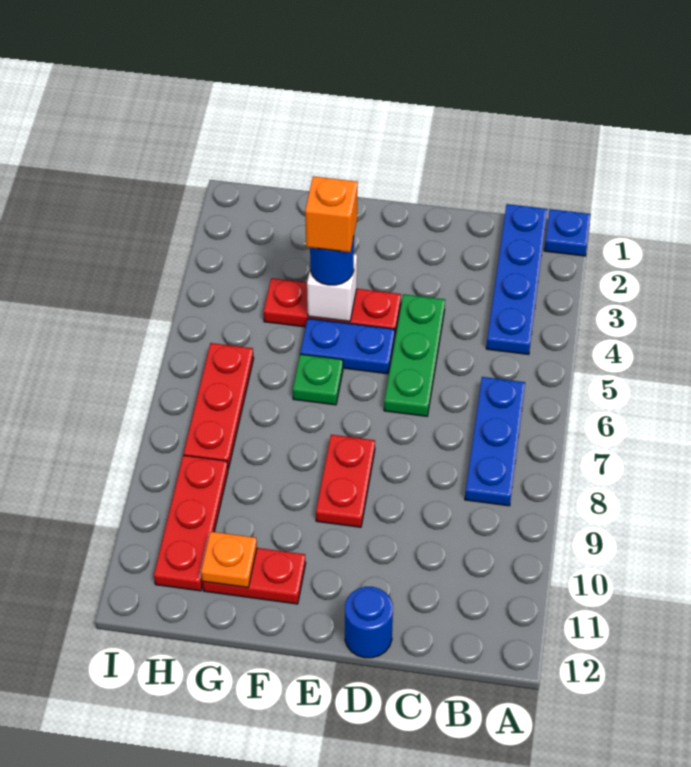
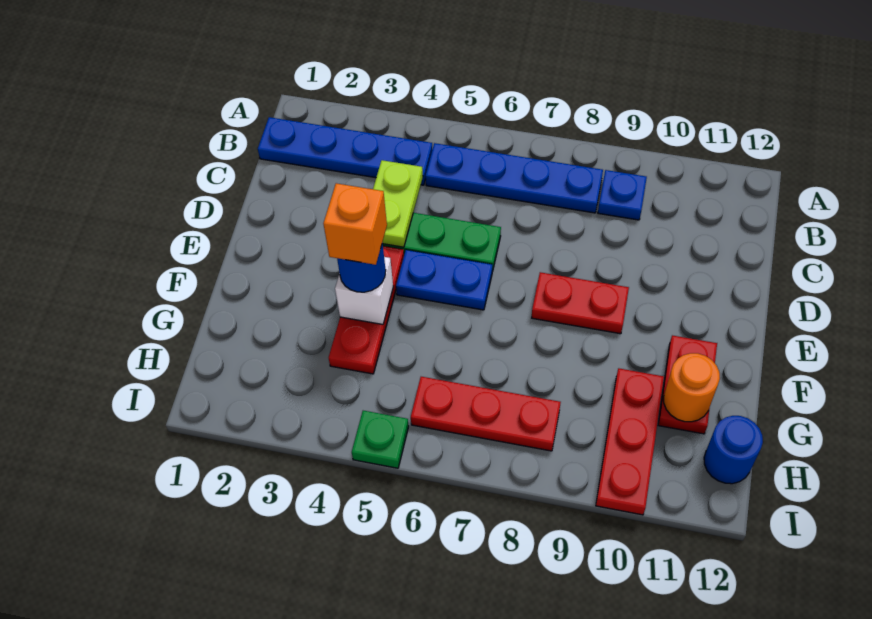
blue 1x1 plate [544,209,591,256] -> blue 1x1 plate moved to [598,170,647,220]
blue 1x3 plate [465,377,525,506] -> blue 1x4 plate [425,143,603,213]
none -> lime 1x2 plate [373,160,423,247]
blue 1x1 round brick [345,587,393,658] -> blue 1x1 round brick moved to [704,416,763,484]
blue 1x2 plate [300,318,395,374] -> blue 1x2 plate turned to [396,250,492,310]
green 1x1 plate [293,354,343,405] -> green 1x1 plate moved to [352,411,409,468]
orange 1x1 plate [201,532,257,588] -> orange 1x1 round brick [664,353,720,422]
red 1x3 plate [154,455,228,591] -> red 1x3 plate turned to [596,368,664,515]

